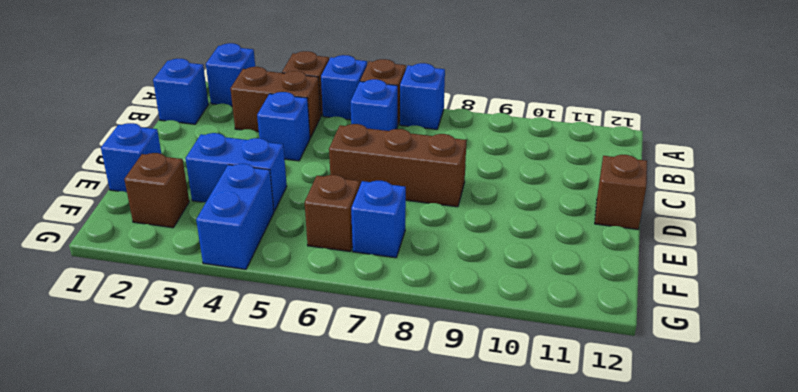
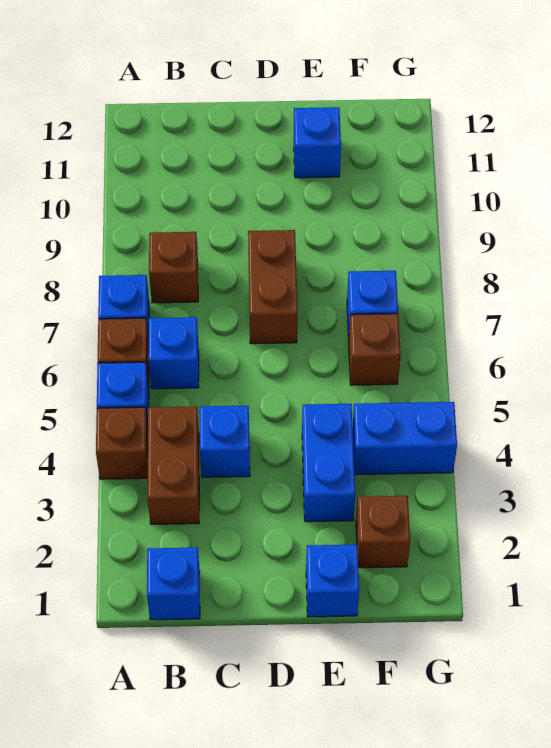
blue 1x1 brick [206,43,255,106] -> blue 1x1 brick moved to [294,107,341,178]
brown 1x3 brick [329,124,467,207] -> brown 1x2 brick [248,230,297,344]
brown 1x1 brick [595,155,647,229] -> brown 1x1 brick moved to [149,232,198,303]

